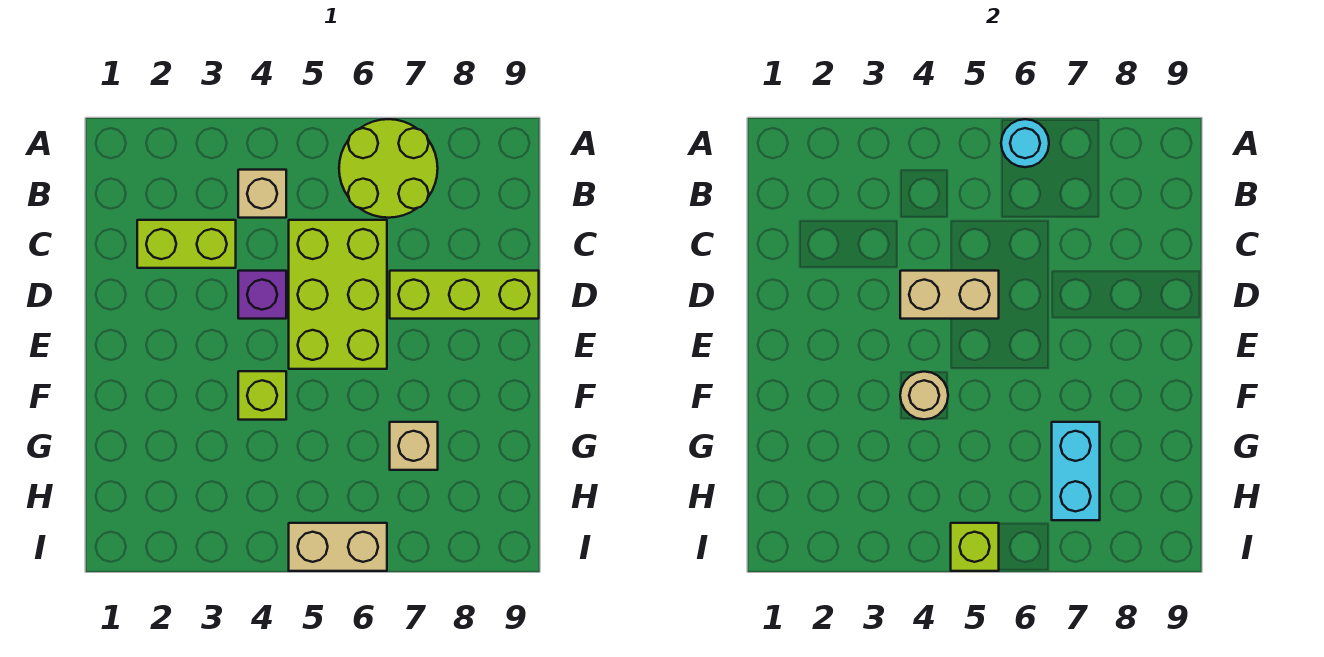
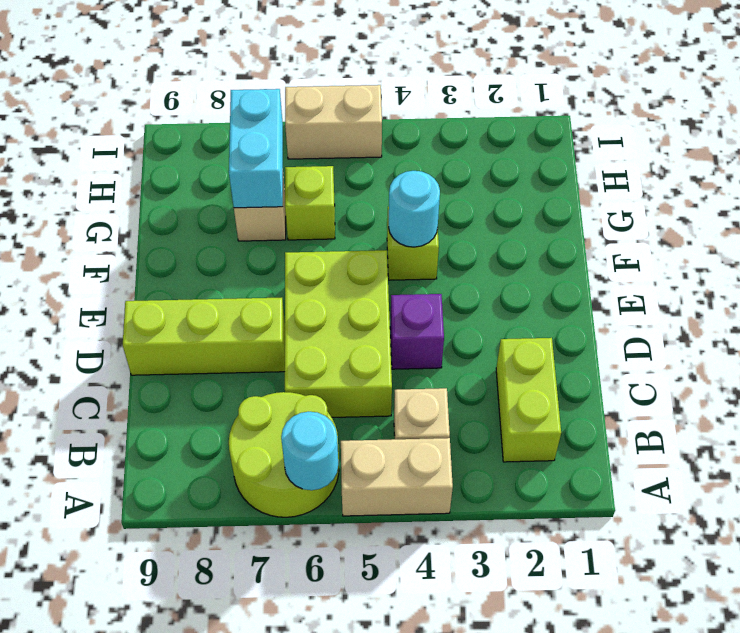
lime 1x2 brick [137,220,236,268] -> lime 1x2 brick turned to [496,338,561,462]
tan 1x2 brick [900,271,999,319] -> tan 1x2 brick moved to [341,438,453,516]
tan 1x1 round brick [900,372,948,419] -> cyan 1x1 round brick [389,171,440,247]
lime 1x1 brick [951,523,999,571] -> lime 1x1 brick moved to [285,166,335,240]

